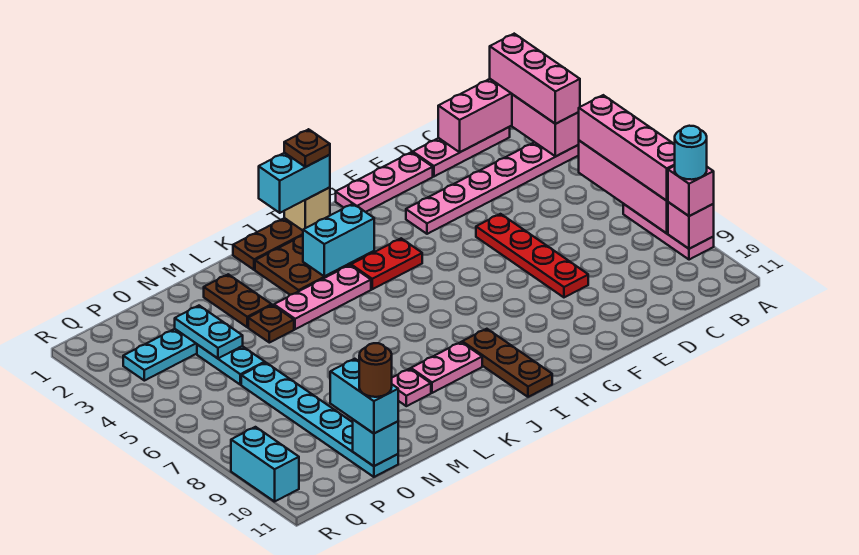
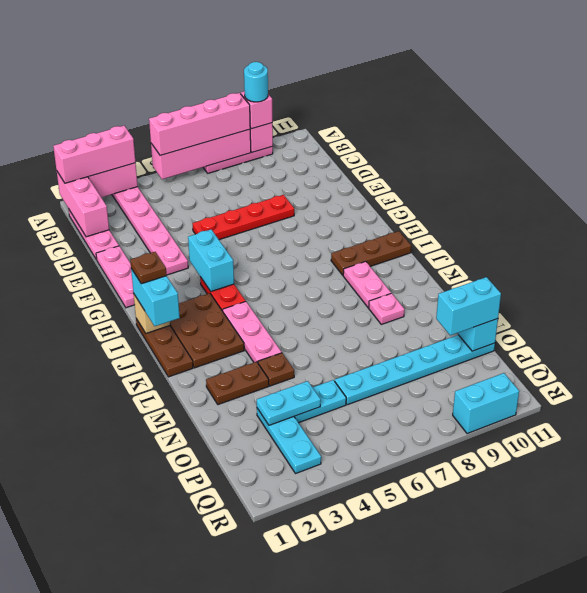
cyan 1x2 brick [303,204,374,276] -> cyan 1x2 brick moved to [188,230,234,291]
brown 1x1 round brick [359,343,392,397] -> none

